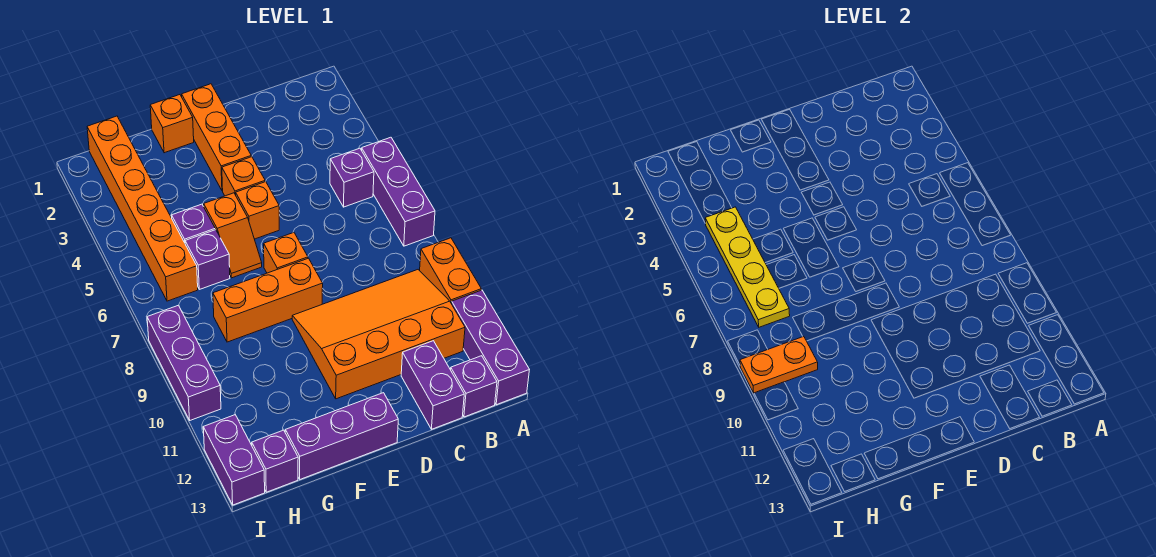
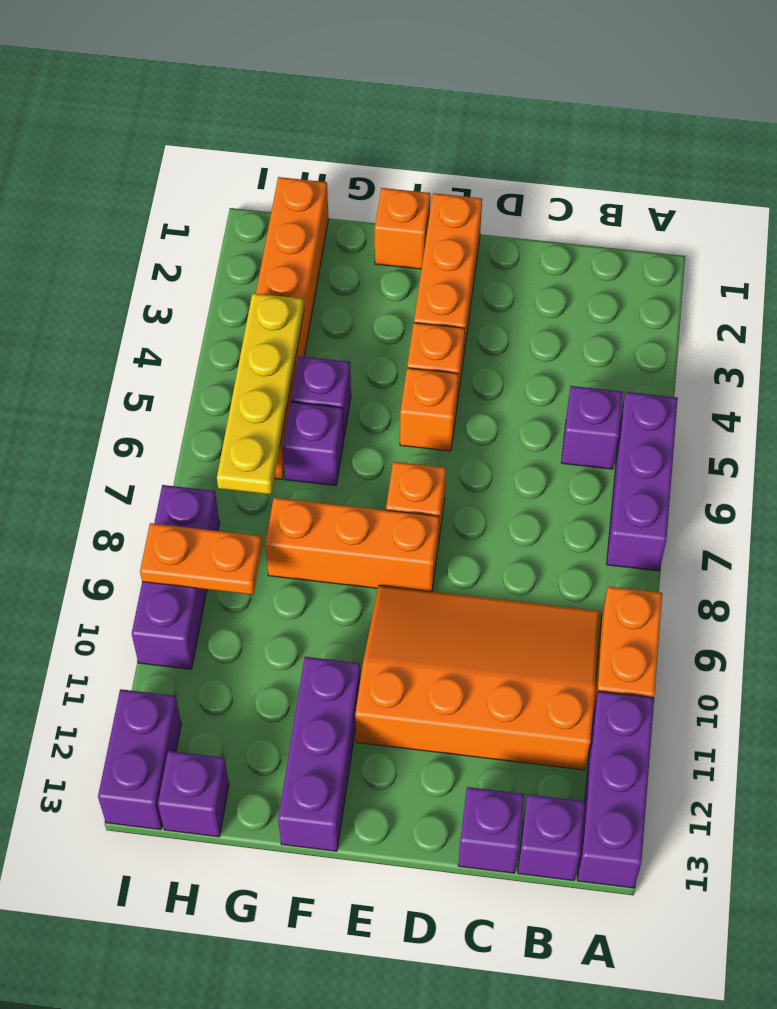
purple 1x2 brick [401,341,464,429] -> purple 1x1 brick [458,787,524,873]
purple 1x3 brick [285,393,398,479] -> purple 1x3 brick turned to [278,657,361,851]
orange 1x2 slope [204,193,262,278] -> none

